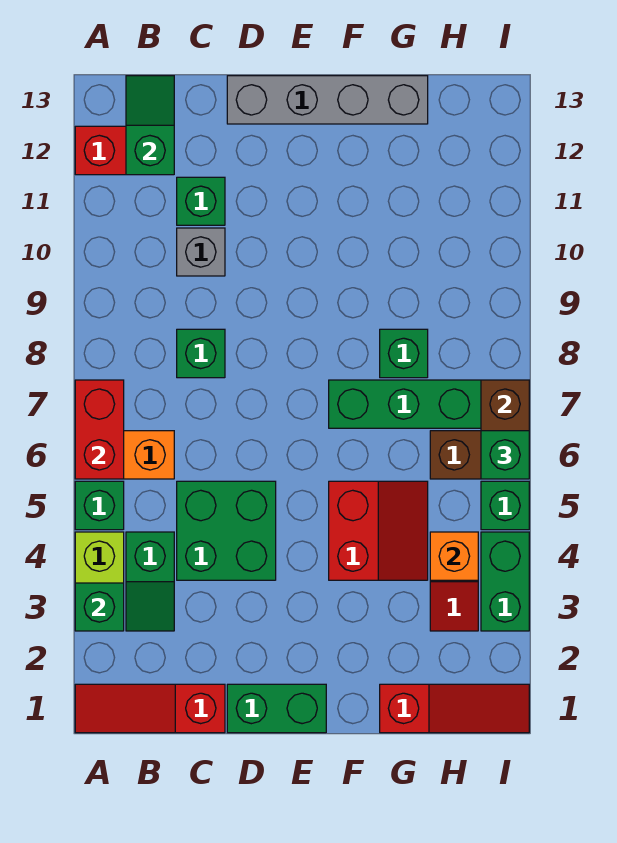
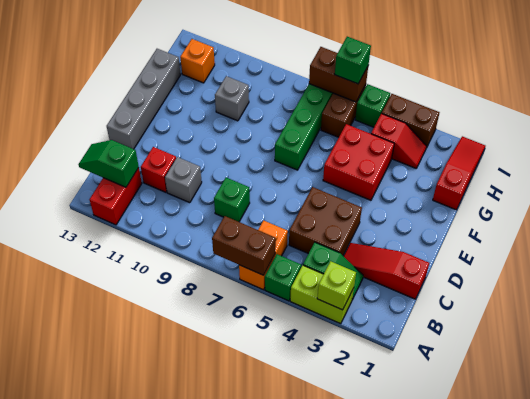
red 1x3 slope [75,684,225,733] -> red 1x3 slope turned to [344,243,429,299]
green 1x1 brick [75,583,124,631] -> lime 1x1 brick [317,261,356,310]
red 1x2 brick [75,380,124,479] -> brown 1x2 brick [212,216,276,275]
green 2x2 brick [177,481,276,580] -> brown 2x2 brick [289,187,362,255]
green 1x1 brick [177,177,225,225] -> red 1x1 brick [141,147,176,192]
green 1x2 brick [227,684,326,733] -> none
red 2x2 slope [329,481,428,580] -> red 2x2 brick [323,124,394,200]
green 1x1 brick [380,329,428,378] -> none
none -> grey 1x1 brick [215,76,249,121]
orange 1x1 brick [430,532,478,580] -> orange 1x1 brick moved to [180,39,215,83]
green 1x2 brick [481,532,529,631] -> brown 1x2 brick [382,94,440,148]

